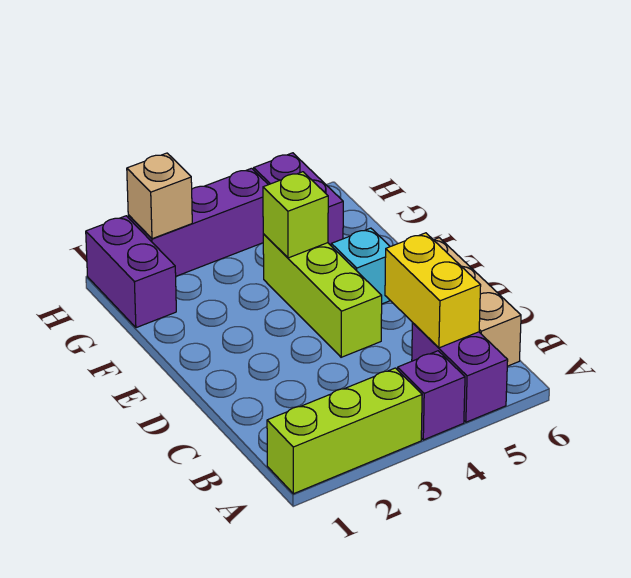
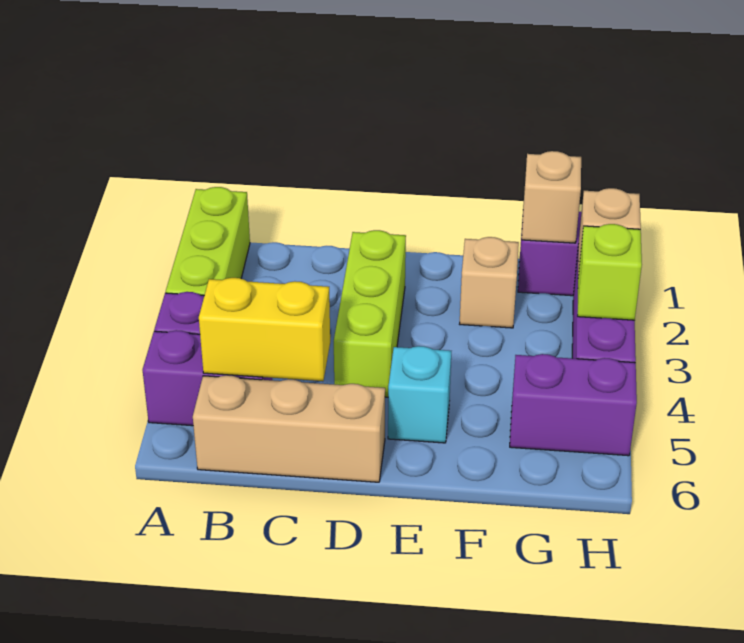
lime 1x3 brick [263,234,382,357] -> lime 1x3 brick turned to [334,230,406,397]
none -> tan 1x1 brick [460,237,519,328]
lime 1x1 brick [263,172,328,258] -> lime 1x1 brick moved to [577,224,642,320]
none -> tan 1x1 brick [522,151,581,243]

